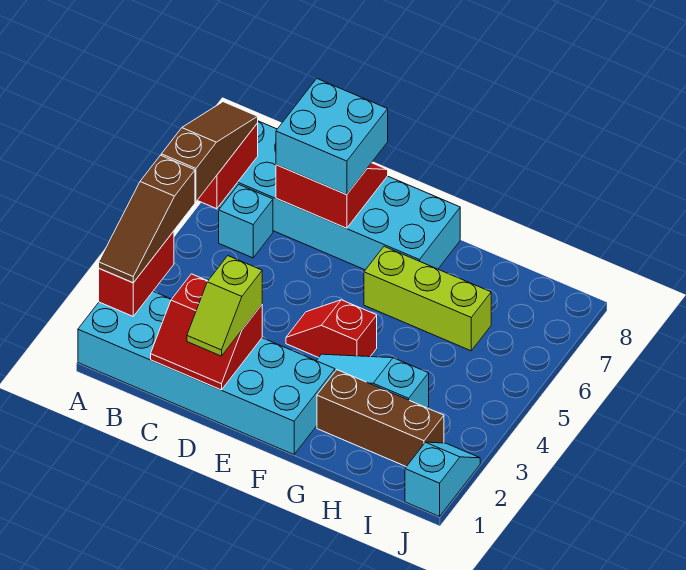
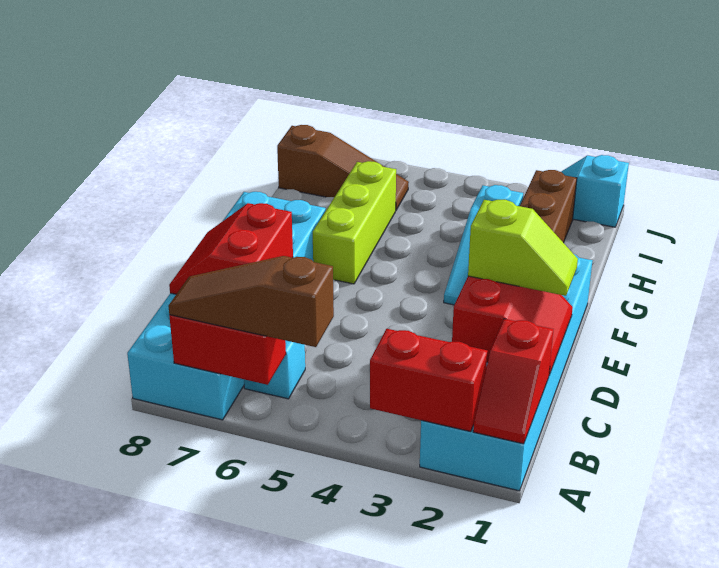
brown 1x3 slope [99,155,195,283] -> brown 1x3 slope moved to [277,125,409,210]
cyan 2x2 brick [276,79,388,195] -> none
red 1x2 slope [286,300,377,358] -> red 1x2 slope moved to [473,319,553,444]

